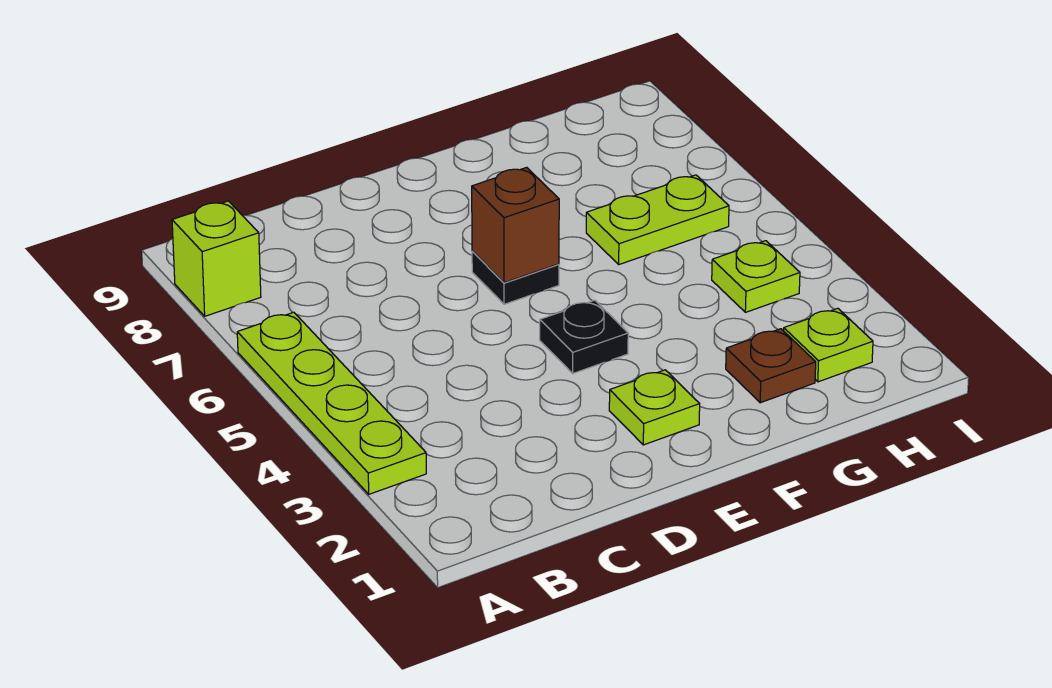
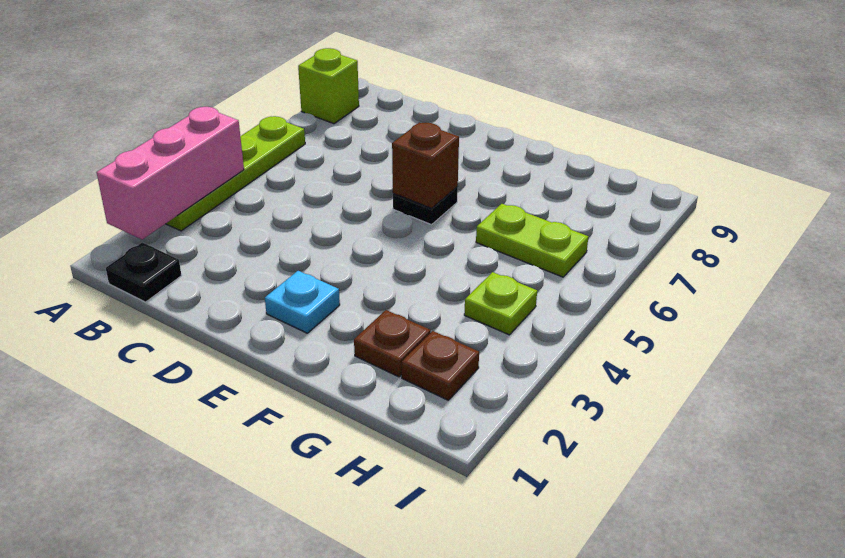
none -> pink 1x3 brick [96,107,244,240]
lime 1x1 plate [609,370,700,445] -> cyan 1x1 plate [265,271,340,333]
black 1x1 plate [540,300,628,373] -> black 1x1 plate moved to [106,242,182,302]
lime 1x1 plate [784,308,873,382] -> brown 1x1 plate [402,331,479,400]

